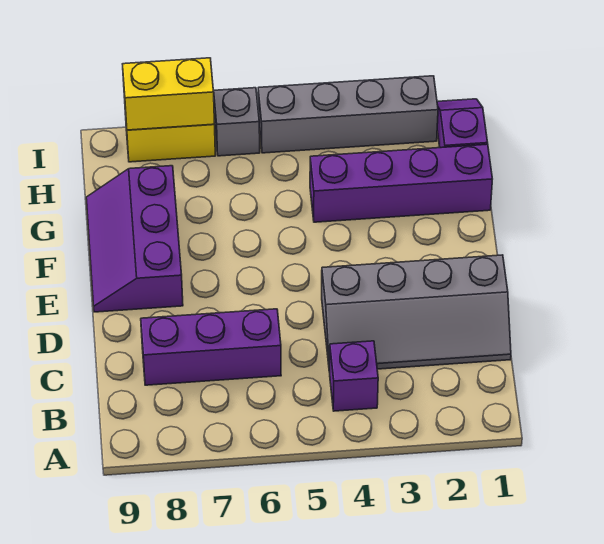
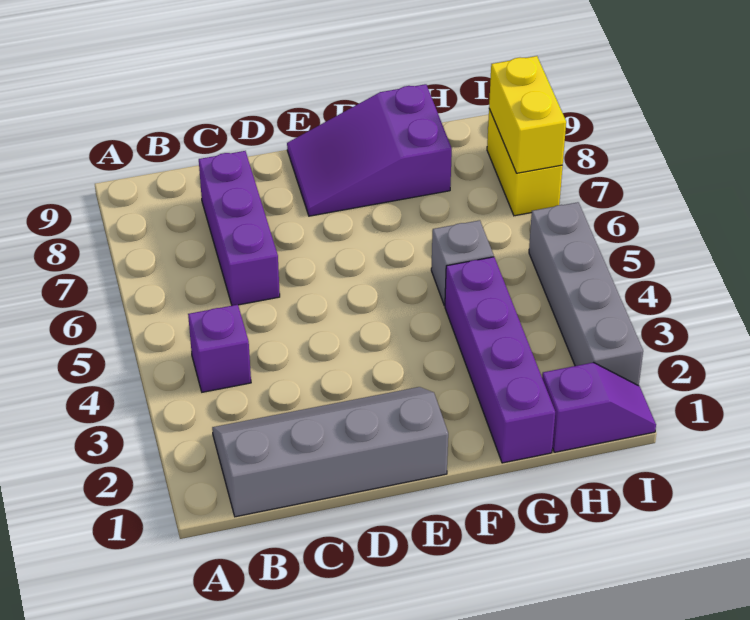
grey 2x4 slope [322,255,511,372] -> grey 2x4 slope turned to [212,387,448,517]
purple 2x3 slope [86,166,183,312] -> purple 2x3 slope turned to [287,84,452,216]
grey 1x1 brick [214,88,260,156] -> grey 1x1 brick moved to [431,220,494,306]

